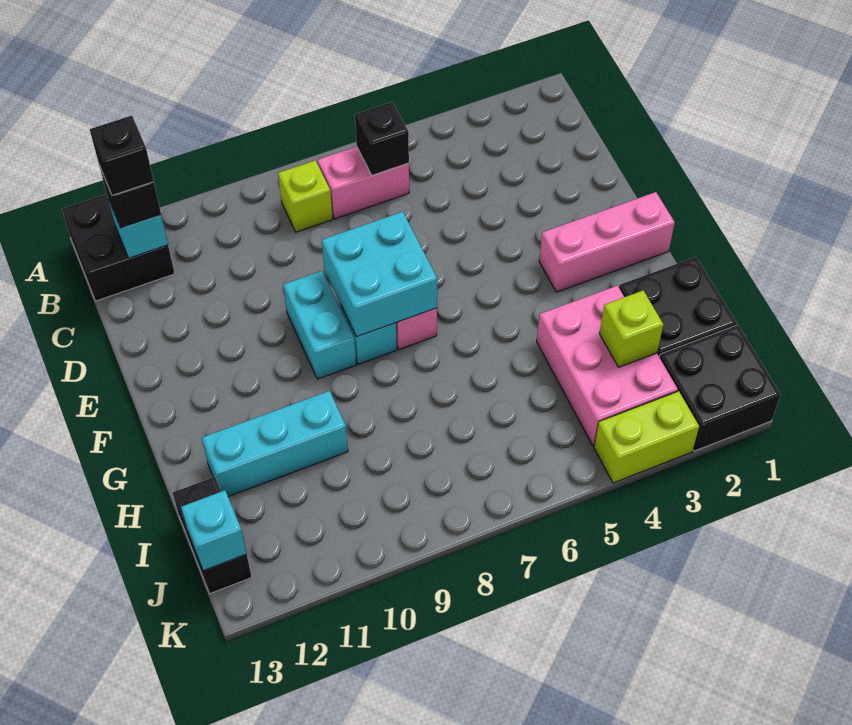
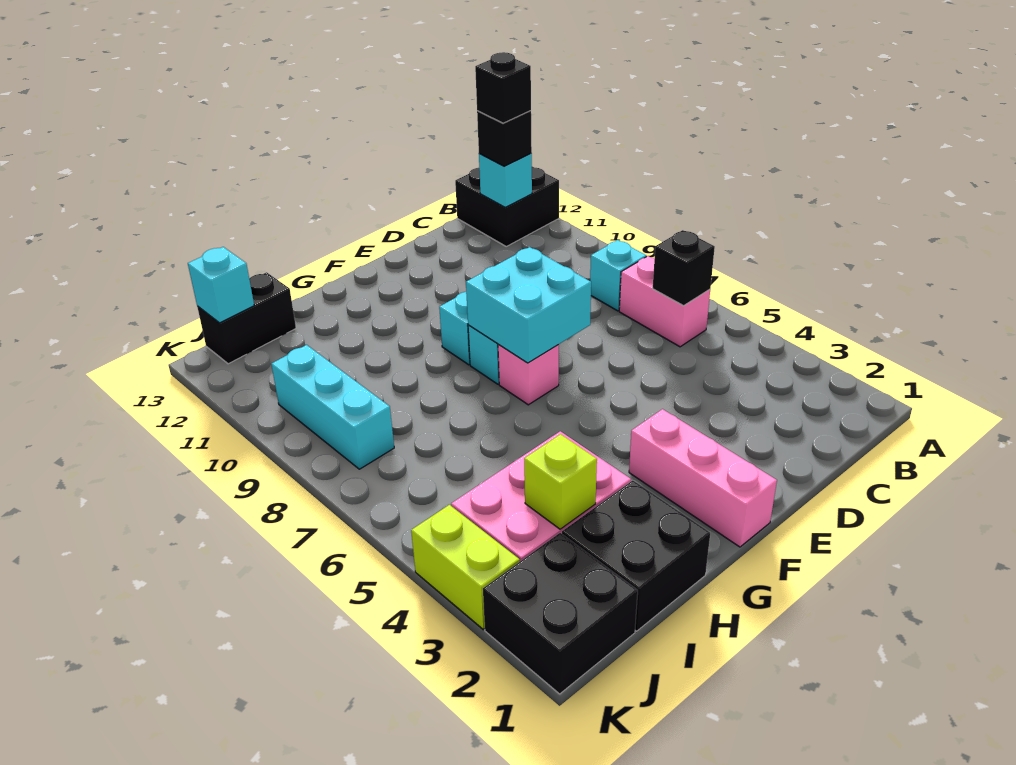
lime 1x1 brick [278,160,333,232] -> cyan 1x1 brick [590,240,646,311]
cyan 1x3 brick [202,391,348,497] -> cyan 1x3 brick moved to [271,345,394,469]

